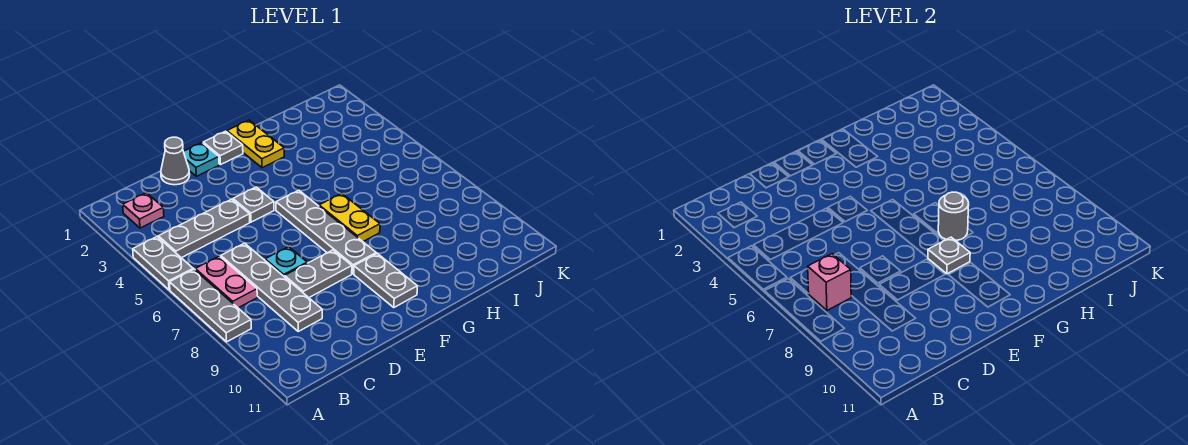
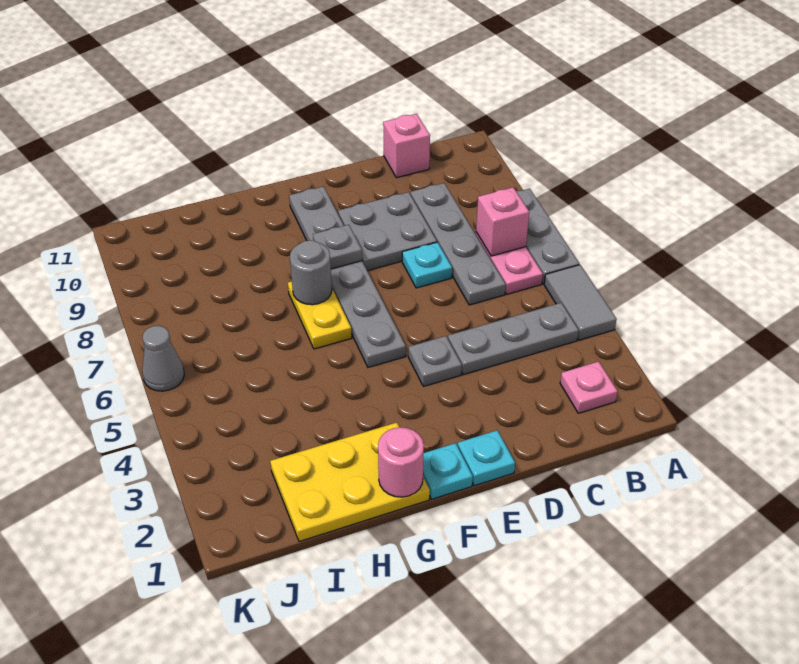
grey 1x2 plate [133,237,193,290] -> grey 1x2 tile [544,265,617,340]
none -> pink 1x1 brick [383,114,430,178]
grey 1x1 cone [161,137,190,185] -> grey 1x1 cone moved to [142,326,184,391]
grey 1x2 plate [285,250,352,297] -> grey 2x2 plate [338,192,437,271]
grey 1x1 plate [203,131,243,165] -> cyan 1x1 plate [423,443,473,499]
yellow 1x2 plate [227,120,284,168] -> yellow 2x3 plate [270,423,430,542]
none -> pink 1x1 round brick [378,427,424,497]

